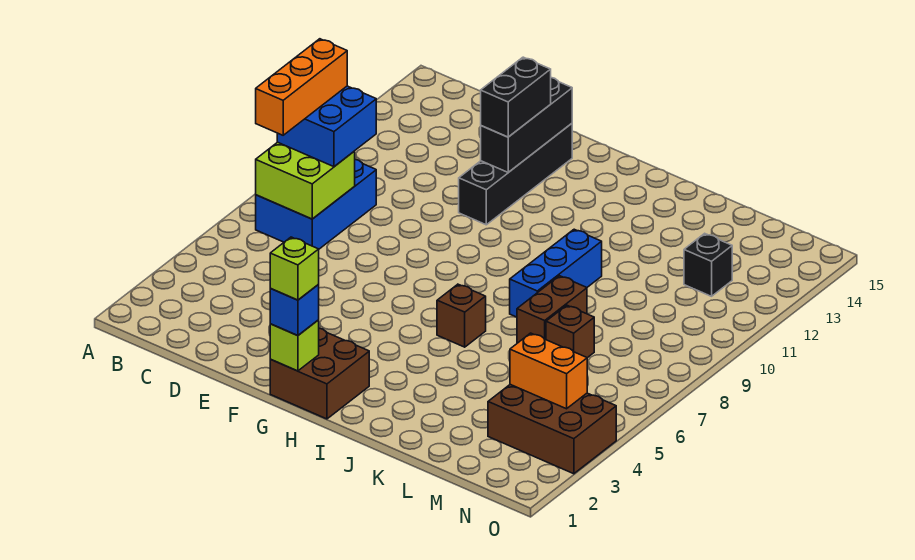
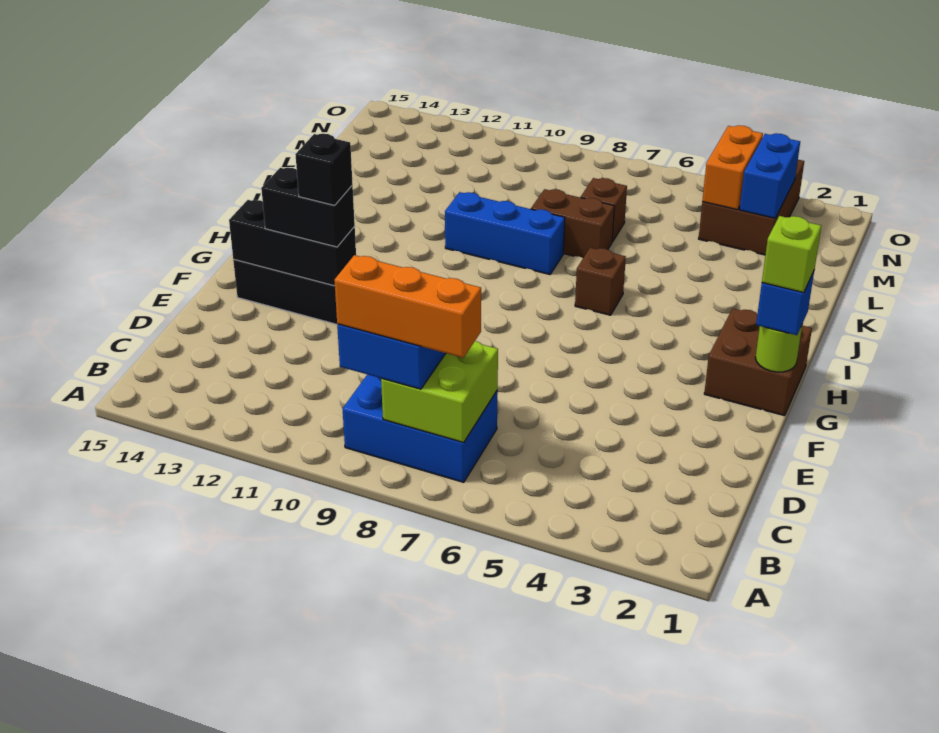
lime 1x1 brick [270,320,319,371] -> lime 1x1 round brick [755,326,802,372]
none -> blue 1x2 brick [740,133,800,218]
black 1x1 brick [684,233,732,296] -> black 1x1 brick moved to [295,134,353,205]

